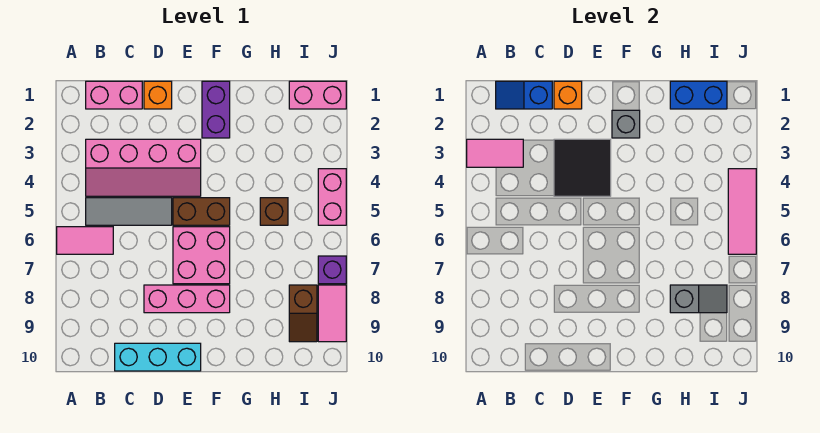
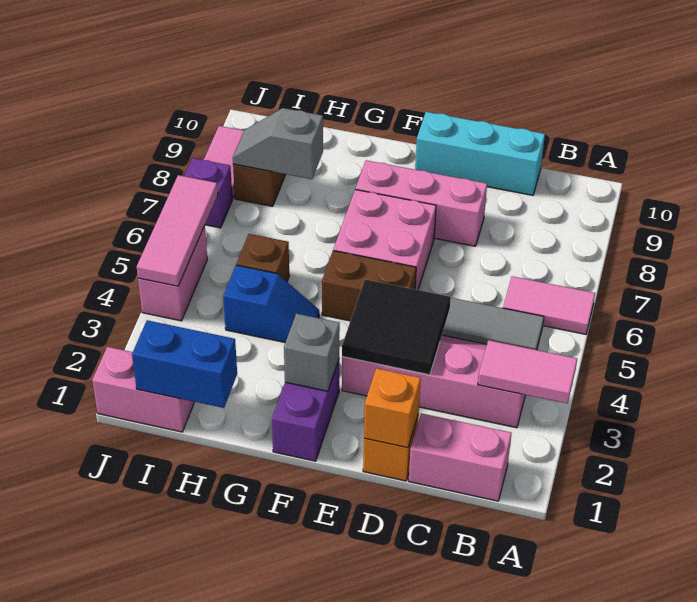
blue 1x2 slope [496,81,552,109] -> blue 1x2 slope moved to [223,265,319,342]

